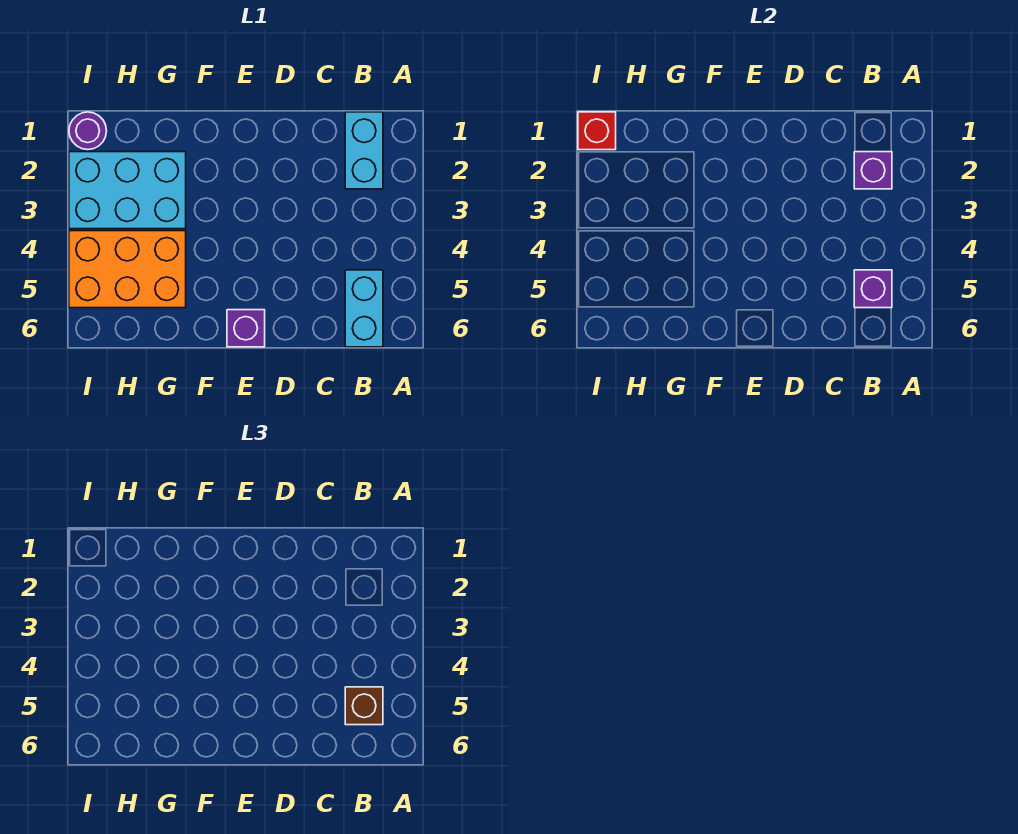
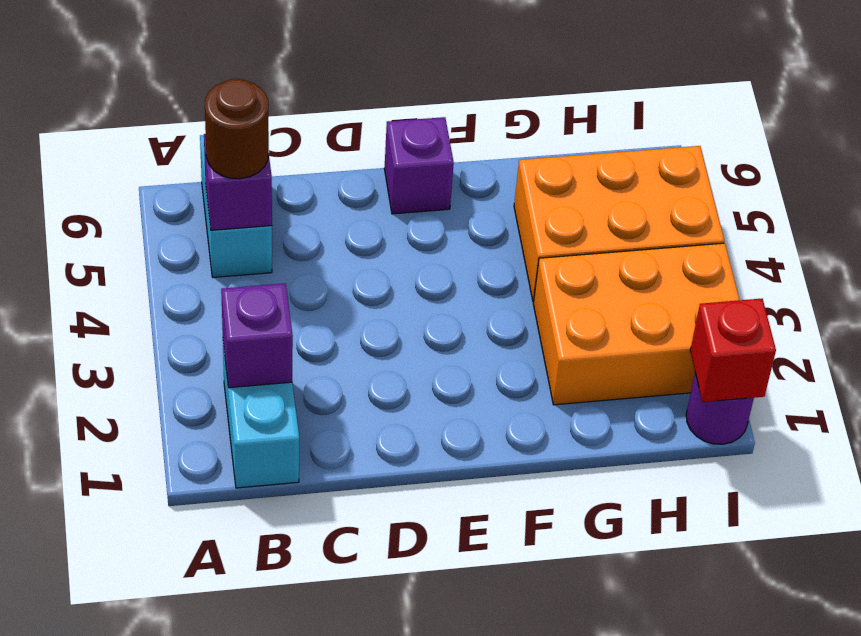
brown 1x1 brick [345,687,383,725] -> brown 1x1 round brick [205,79,269,179]
cyan 2x3 brick [69,152,186,229] -> orange 2x3 brick [533,243,740,405]

